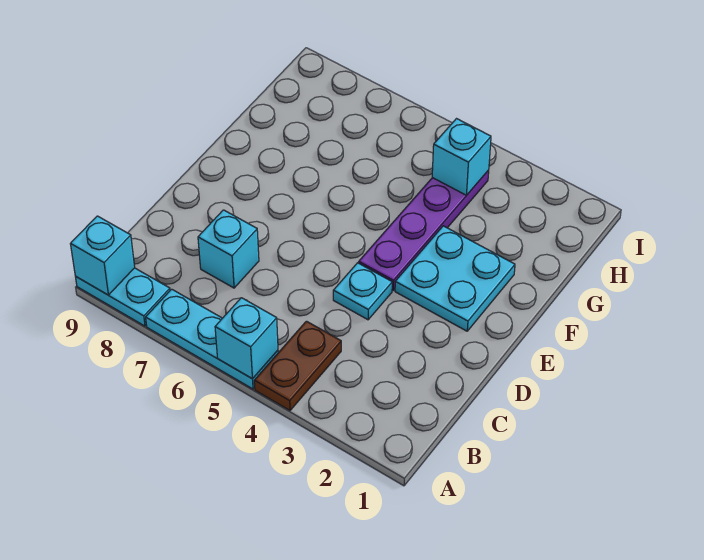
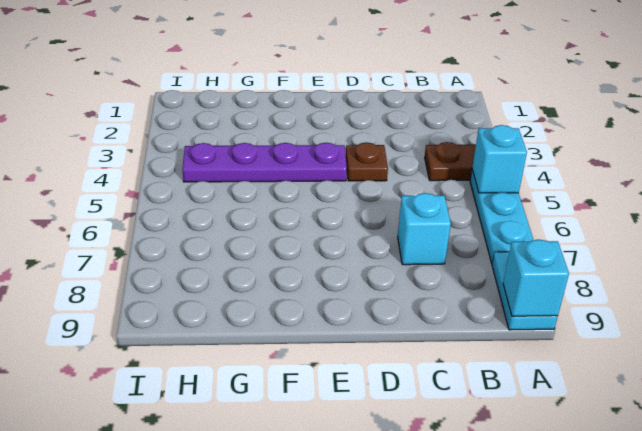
cyan 1x1 plate [333,263,392,320] -> brown 1x1 plate [346,142,388,181]
cyan 2x2 plate [395,226,515,331] -> none
cyan 1x1 brick [432,119,491,195] -> none

